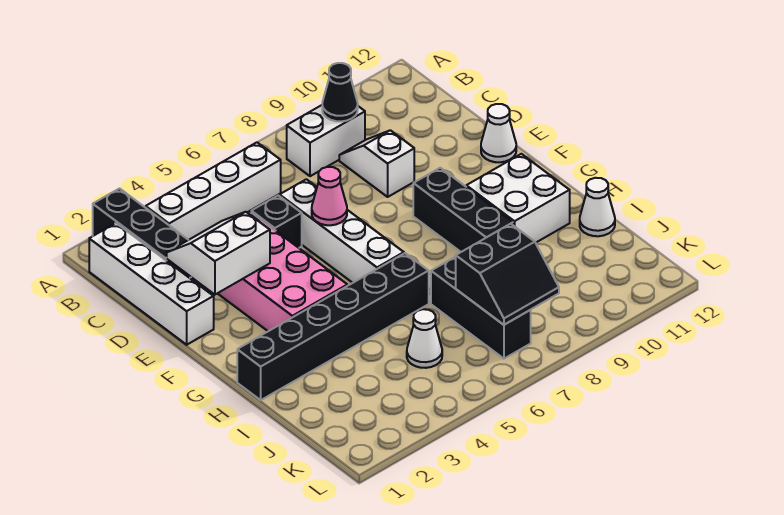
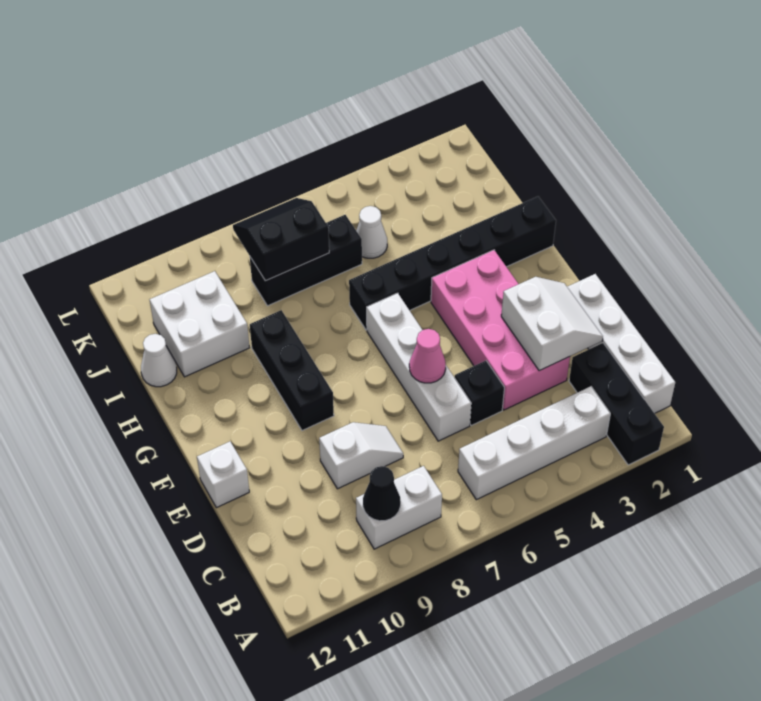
white 1x2 slope [339,130,414,197] -> white 1x2 slope turned to [319,422,403,489]
white 2x2 slope [167,212,270,295] -> white 2x2 slope turned to [501,277,603,371]
white 1x1 cone [481,104,516,162] -> white 1x1 brick [197,442,249,508]
white 2x2 brick [466,154,570,243] -> white 2x2 brick moved to [150,271,249,377]
black 1x3 brick [431,257,531,359] -> black 1x3 brick turned to [250,215,362,306]

